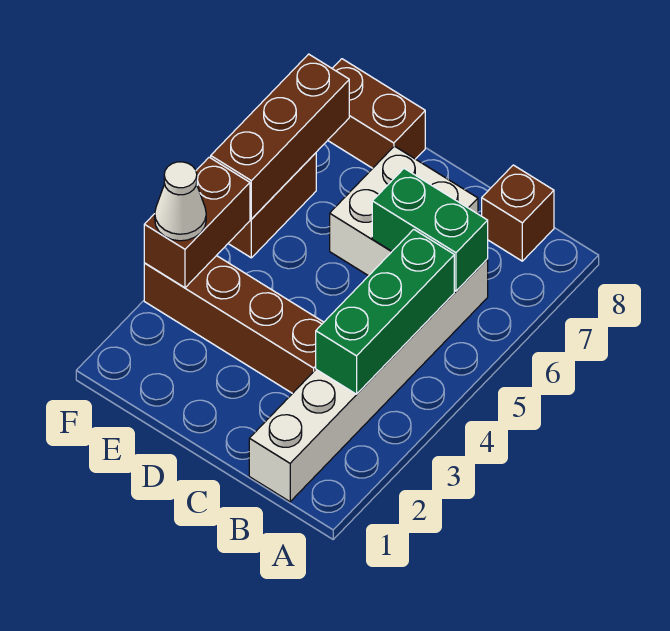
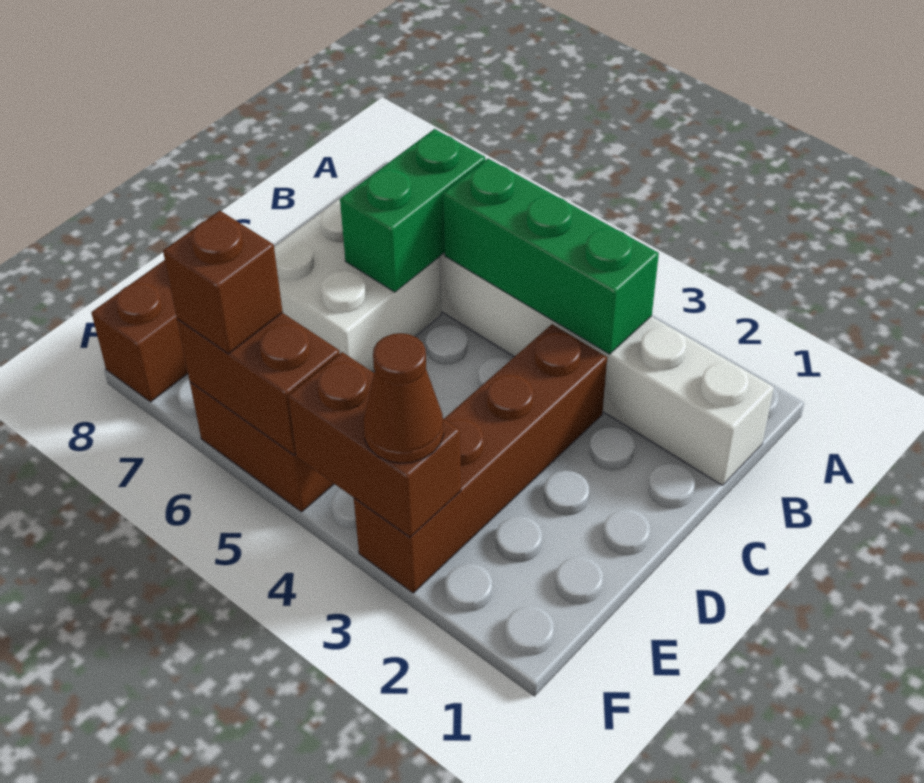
brown 1x1 brick [482,165,554,261] -> brown 1x1 brick moved to [163,211,283,354]
white 1x1 cone [155,162,206,241] -> brown 1x1 cone [363,333,444,463]
brown 1x3 brick [211,54,349,219] -> brown 1x2 brick [177,313,340,455]

